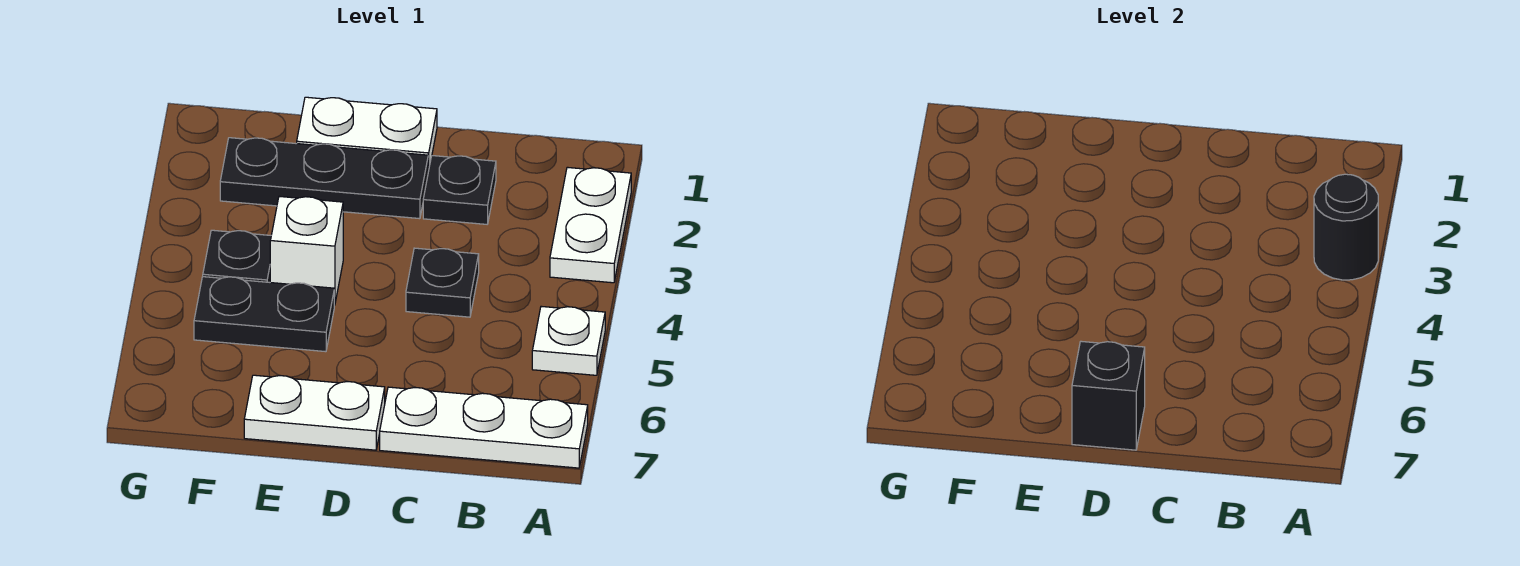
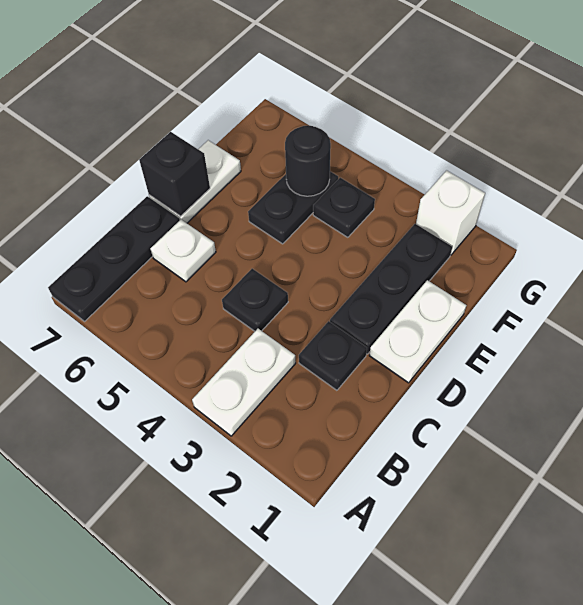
white 1x2 plate [550,167,631,283] -> white 1x2 plate turned to [192,329,296,436]
black 1x1 round brick [1314,174,1378,280] -> black 1x1 round brick moved to [285,125,331,196]
white 1x1 plate [532,306,605,375] -> white 1x1 plate moved to [150,220,216,282]
white 1x3 plate [380,387,588,468] -> black 1x3 plate [48,196,180,322]
white 1x1 brick [270,196,343,305] -> white 1x1 brick moved to [416,171,485,255]

